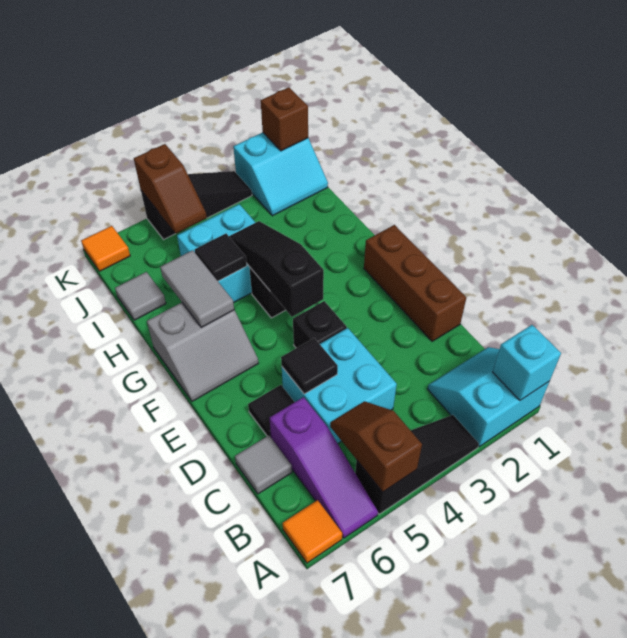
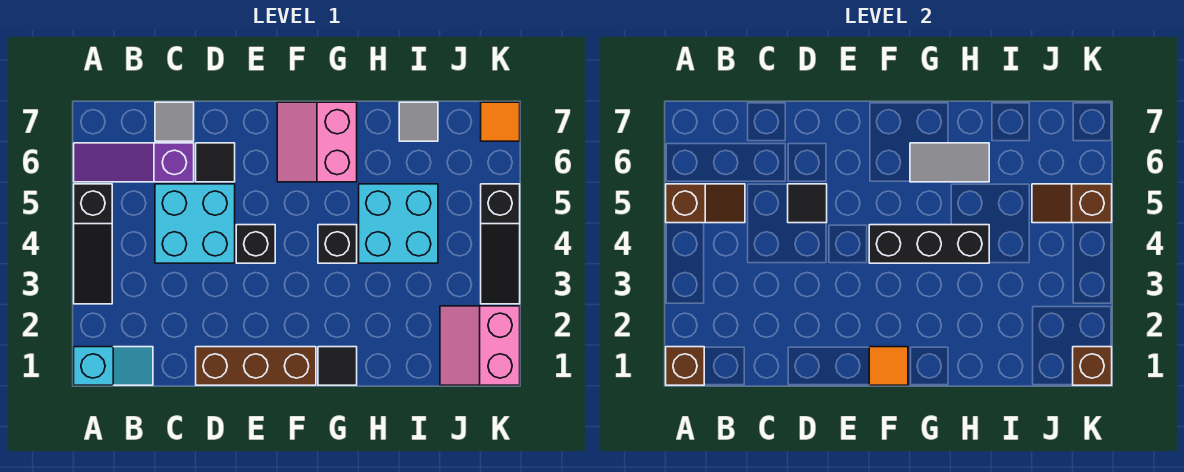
cyan 2x2 slope [428,347,549,447] -> cyan 1x2 slope [74,347,153,385]
cyan 1x1 brick [493,325,561,400] -> brown 1x1 brick [666,347,704,385]
orange 1x1 tile [283,500,342,563] -> orange 1x1 tile moved to [869,347,908,385]
black 1x3 slope [229,221,324,317] -> black 1x3 brick [869,225,989,263]
grey 2x2 slope [147,302,258,401] -> pink 2x2 slope [277,102,357,182]
black 1x1 tile [195,234,247,281] -> black 1x1 tile moved to [318,347,357,385]
cyan 2x2 slope [233,132,328,216] -> pink 2x2 slope [440,306,520,385]

